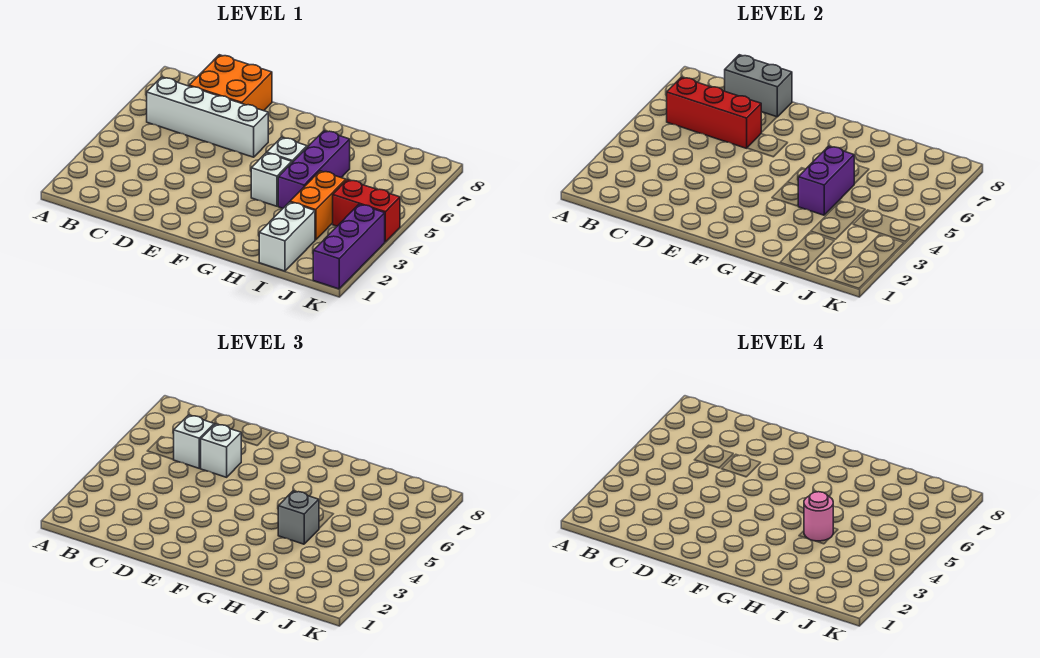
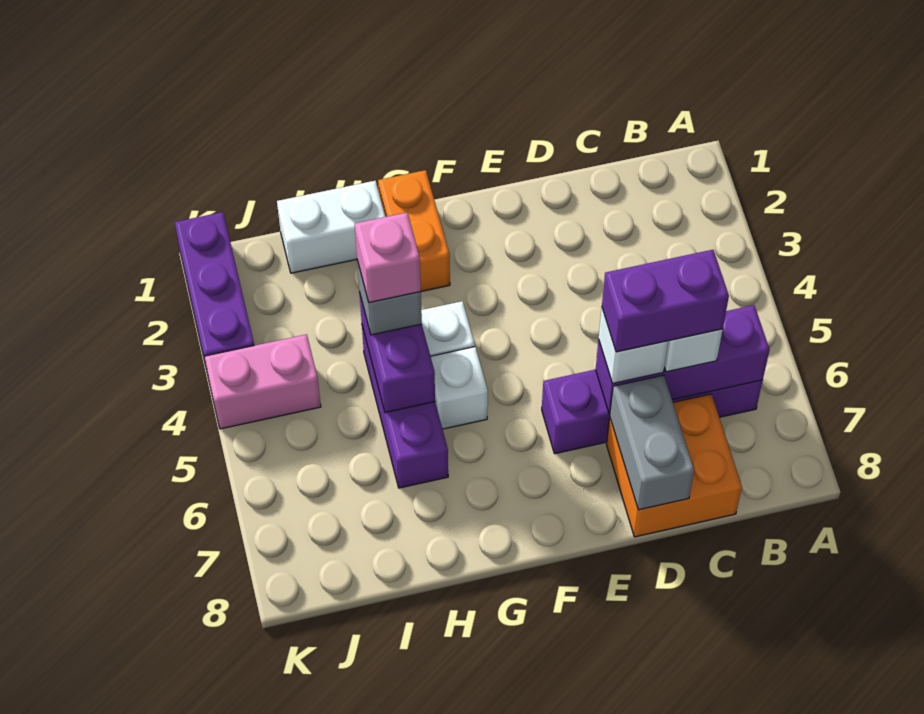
white 1x4 brick [147,77,268,157] -> purple 1x4 brick [542,370,763,454]
red 1x3 brick [667,77,761,148] -> purple 1x3 brick [595,305,770,414]
none -> purple 1x2 brick [602,250,729,352]
grey 1x2 brick [725,55,792,117] -> grey 1x2 brick turned to [610,375,694,510]
pink 1x1 round brick [804,492,833,541] -> pink 1x1 brick [355,213,421,303]
white 1x2 brick [259,202,315,271] -> white 1x2 brick turned to [277,181,385,273]
orange 1x2 brick [290,171,346,240] -> orange 1x2 brick moved to [378,170,450,292]
red 1x2 brick [333,180,400,242] -> pink 1x2 brick [204,334,321,429]

